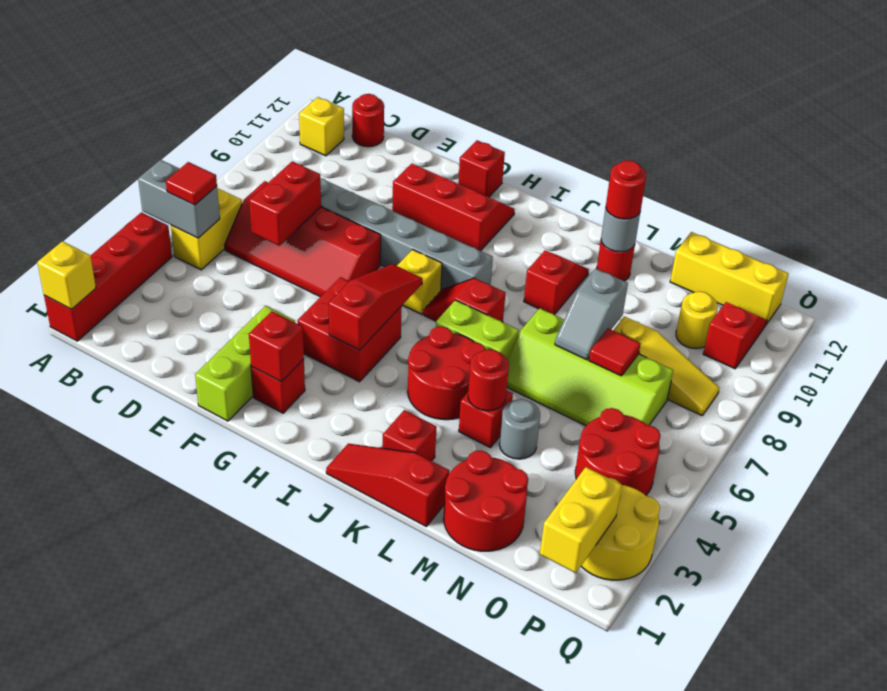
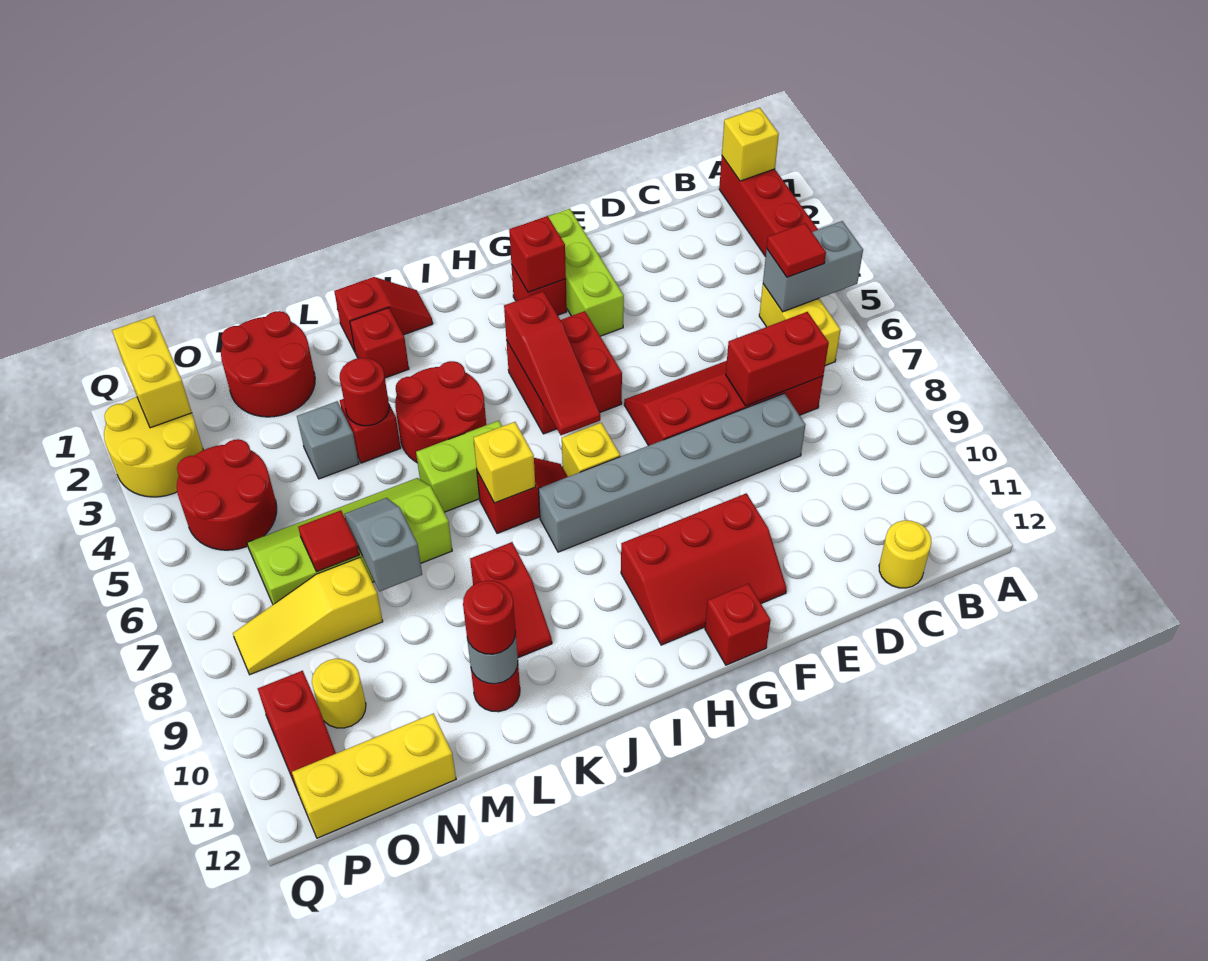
yellow 1x1 brick [299,97,344,156] -> yellow 1x1 brick moved to [474,422,535,503]
red 1x1 round brick [352,94,384,147] -> yellow 1x1 round brick [879,520,932,588]
red 1x2 brick [249,162,321,246] -> red 1x2 brick turned to [726,312,829,406]
red 1x3 slope [326,444,449,527] -> red 1x2 slope [334,277,433,351]
grey 1x1 round brick [499,399,540,459] -> grey 1x1 brick [297,401,359,479]

